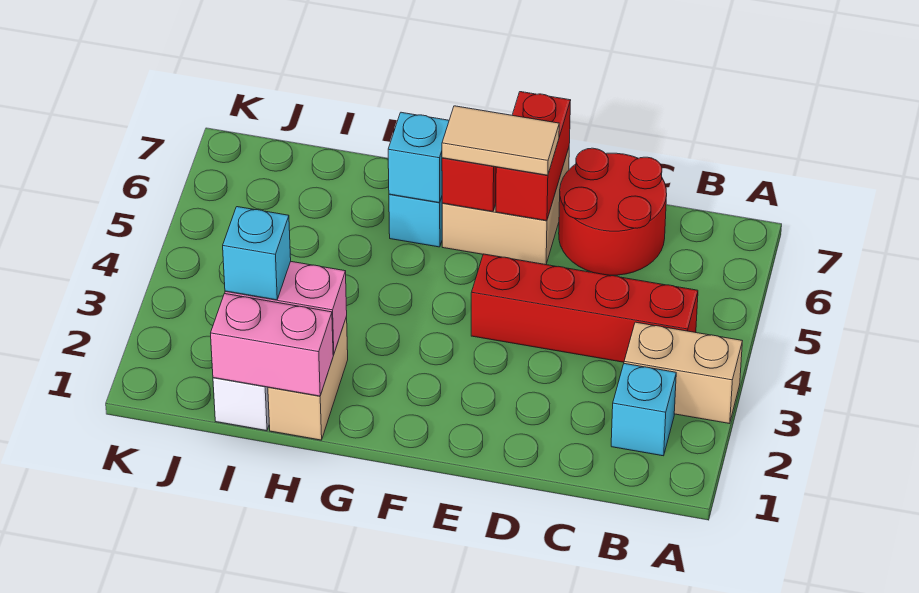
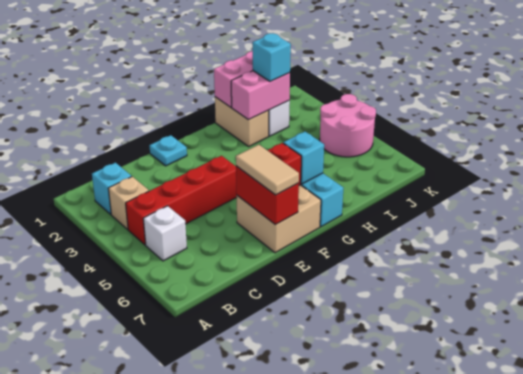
tan 1x2 brick [624,322,742,424] -> tan 1x1 brick [108,177,149,229]
none -> white 1x1 brick [143,206,187,261]
red 2x2 round brick [559,148,667,275] -> none
none -> cyan 1x1 plate [149,135,187,166]
tan 1x2 tile [442,106,559,175] -> tan 1x2 tile turned to [236,145,299,195]
none -> pink 2x2 round brick [320,94,376,157]

